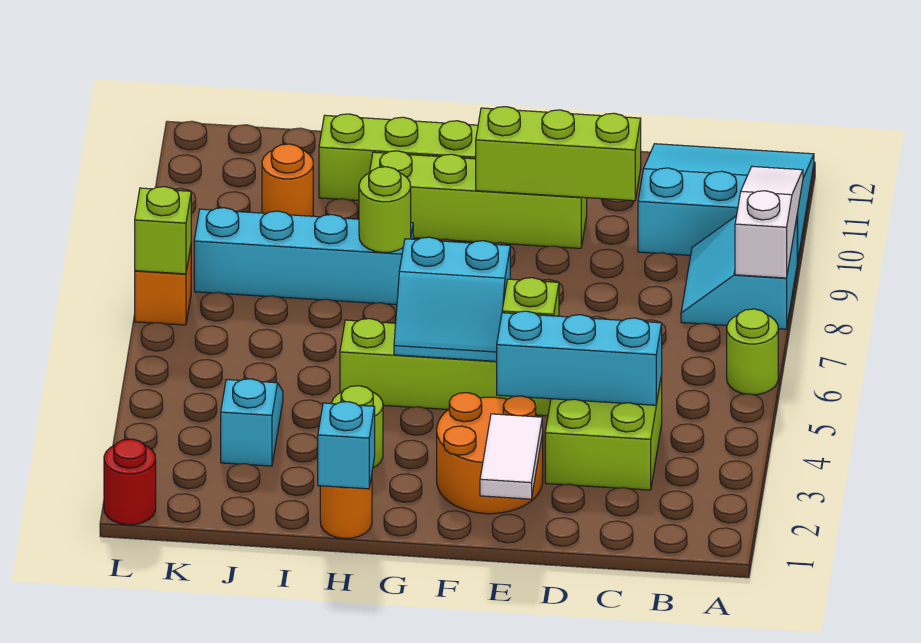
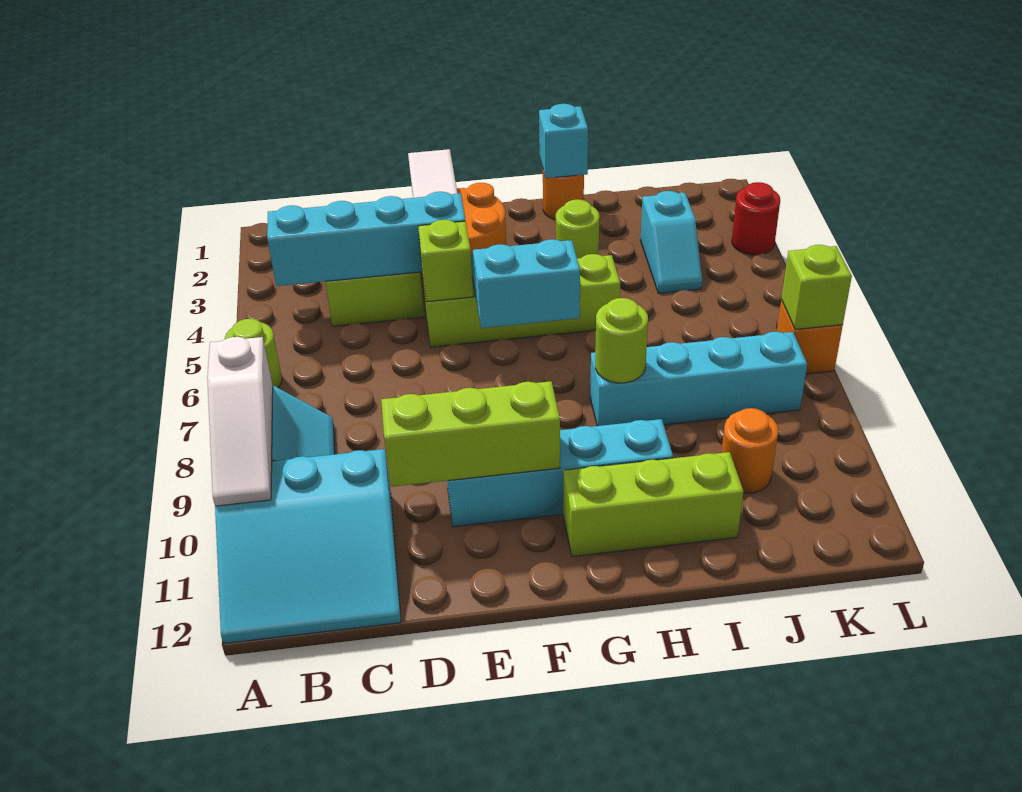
cyan 1x3 brick [497,311,662,405] -> cyan 1x4 brick [267,192,465,286]
lime 1x4 brick [369,151,587,248] -> cyan 1x4 brick [447,419,673,527]
red 1x1 round brick [104,439,156,525] -> red 1x1 round brick moved to [732,182,780,255]

